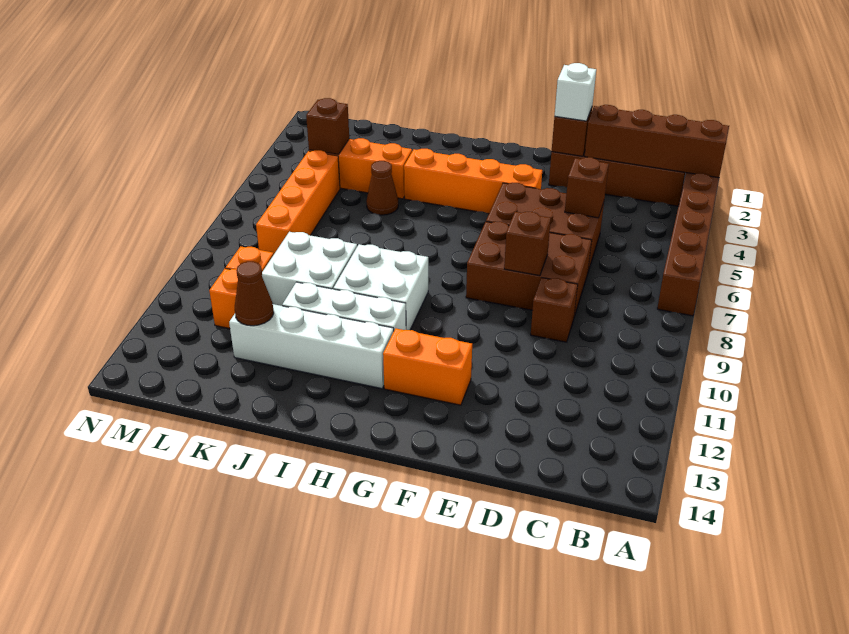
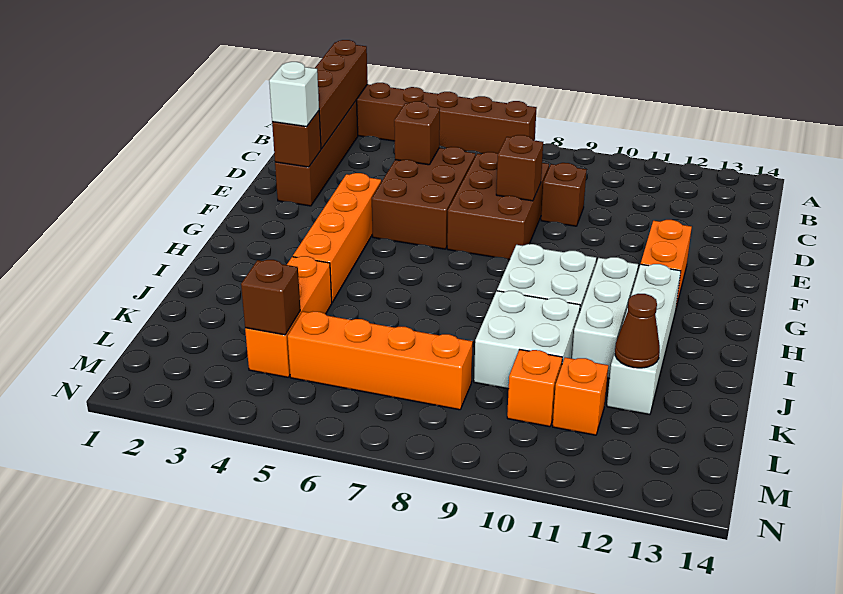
brown 1x1 cone [366,161,398,215] -> none

